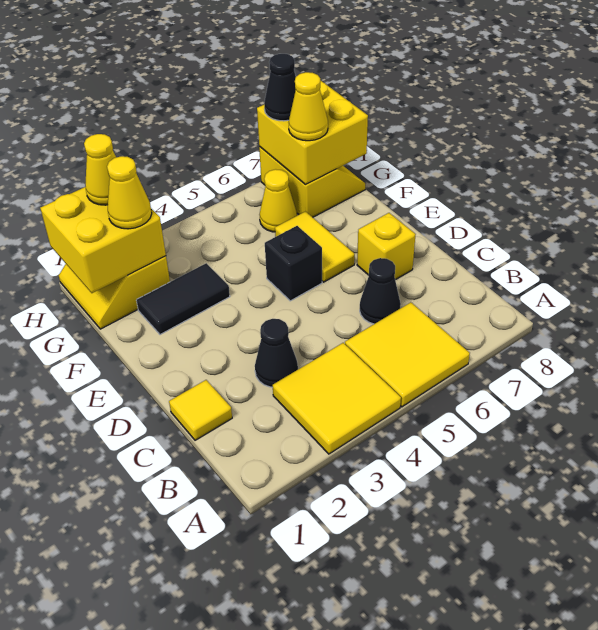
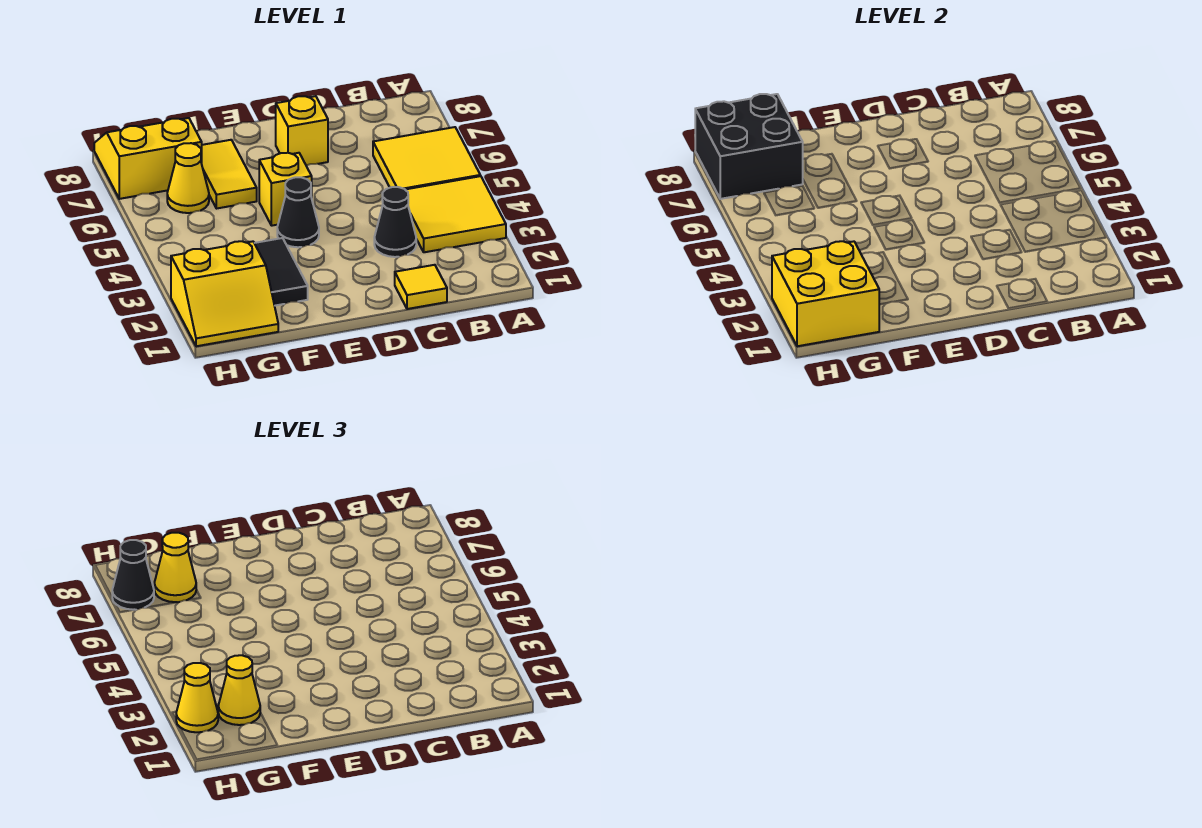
black 1x1 cone [360,258,401,324] -> black 1x1 cone moved to [277,177,319,247]
black 1x1 brick [265,226,322,301] -> yellow 1x1 brick [259,153,312,226]
yellow 1x2 tile [275,212,355,282] -> yellow 1x2 tile turned to [202,140,257,209]
yellow 2x2 brick [257,80,368,184] -> black 2x2 brick [695,94,803,199]

